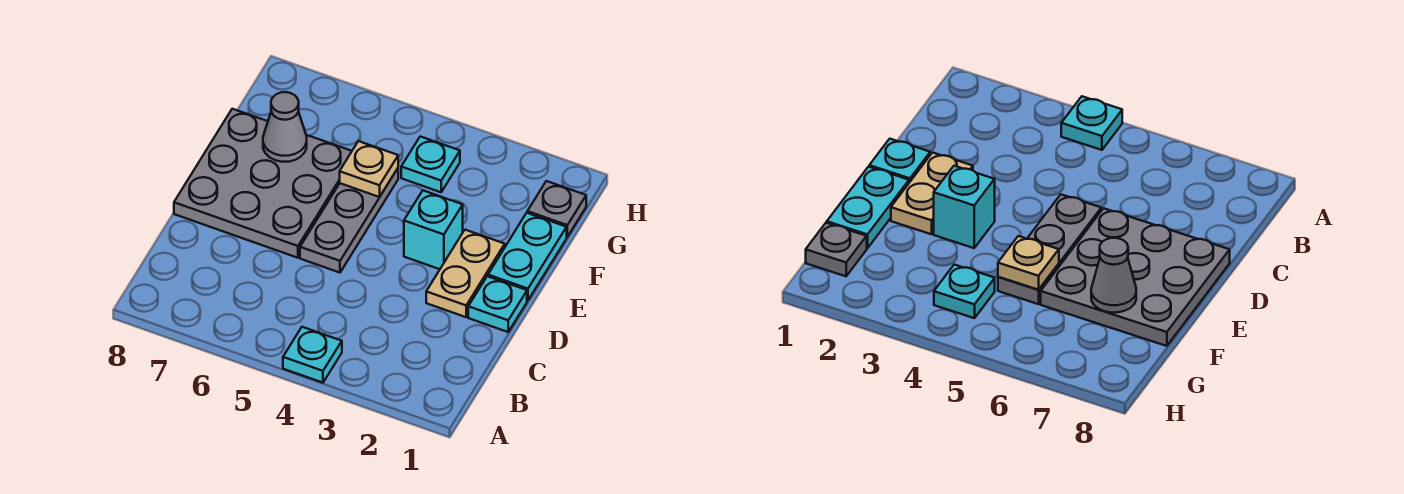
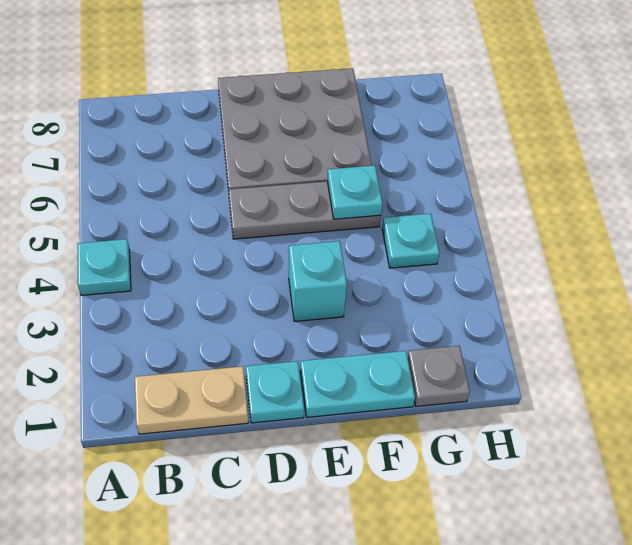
tan 1x2 plate [426,230,505,317] -> tan 1x2 plate moved to [135,366,248,434]
tan 1x1 plate [340,141,398,197] -> cyan 1x1 plate [327,165,383,219]
grey 1x1 cone [263,92,307,162] -> none

